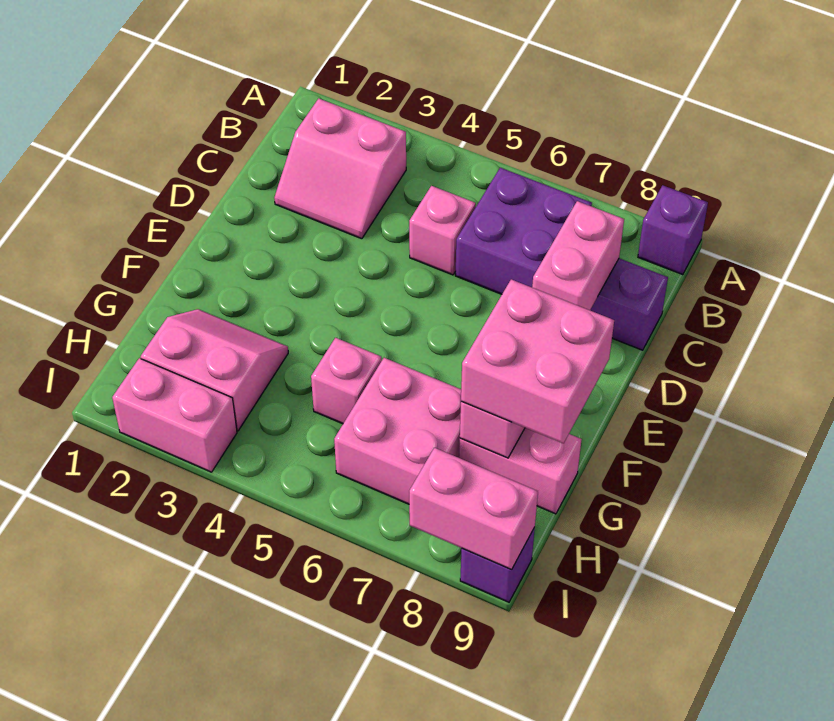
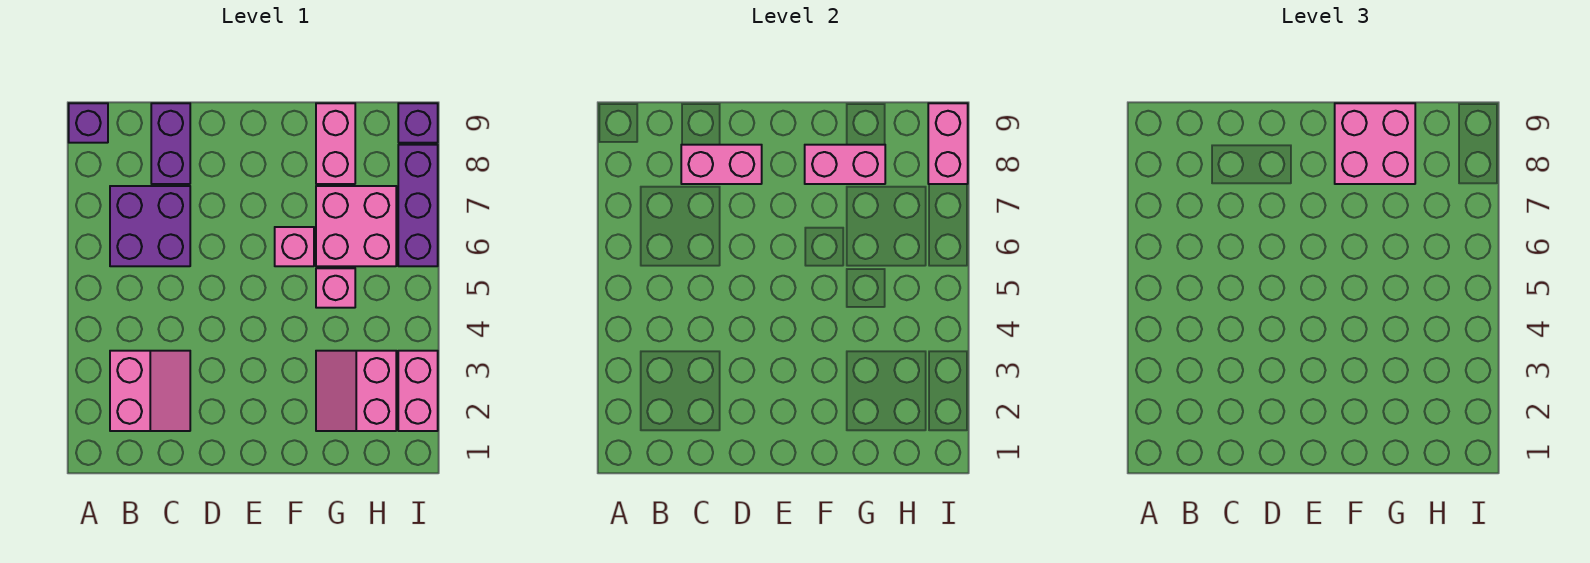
pink 1x1 brick [409,186,476,275] -> pink 1x1 brick moved to [275,227,314,266]
none -> purple 1x3 brick [398,145,438,266]

